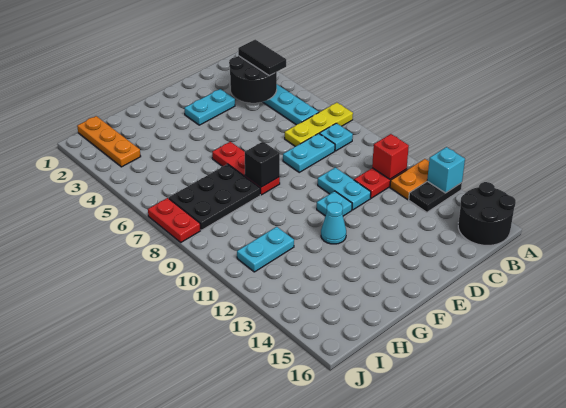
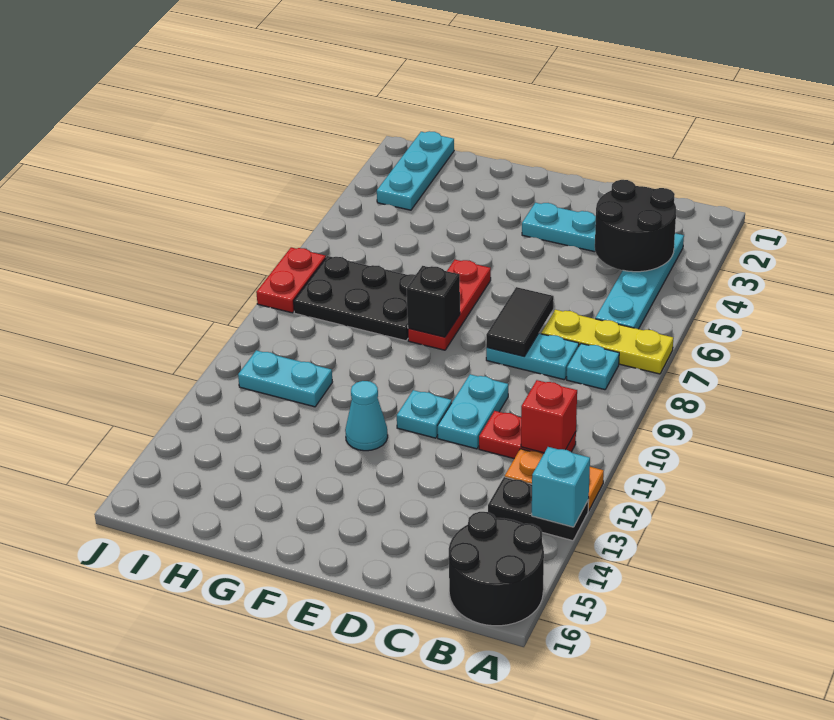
black 1x2 tile [238,40,286,76] -> black 1x2 tile moved to [486,287,554,356]
orange 1x3 plate [77,116,141,167] -> cyan 1x3 plate [377,131,454,210]

